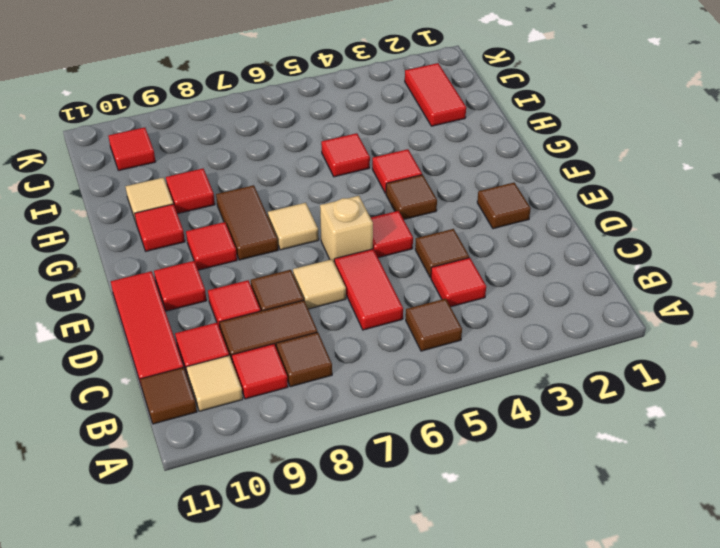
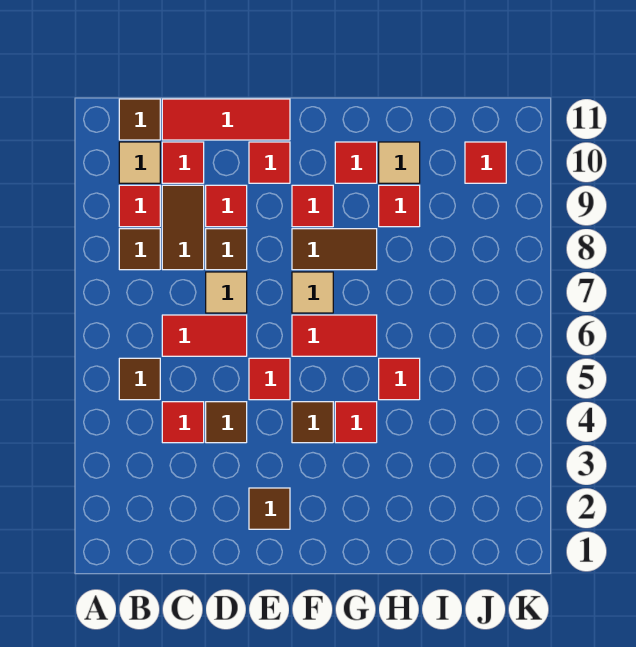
tan 1x1 brick [320,196,373,263] -> none
red 1x2 tile [405,63,466,126] -> red 1x2 tile moved to [292,315,377,356]

